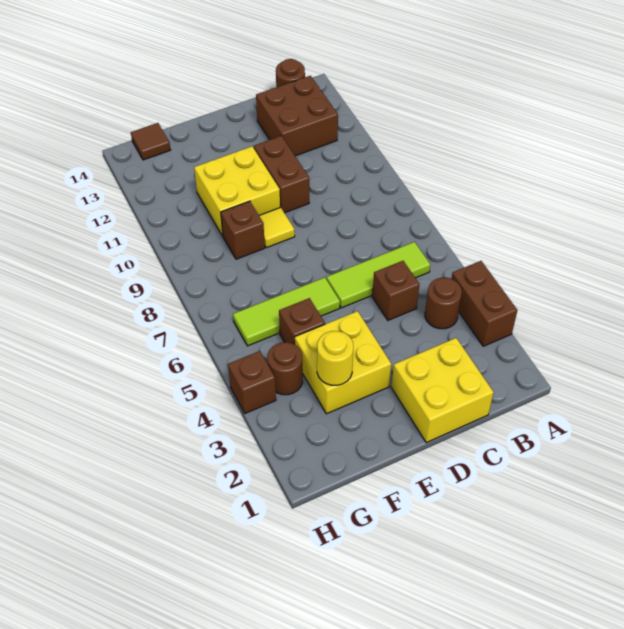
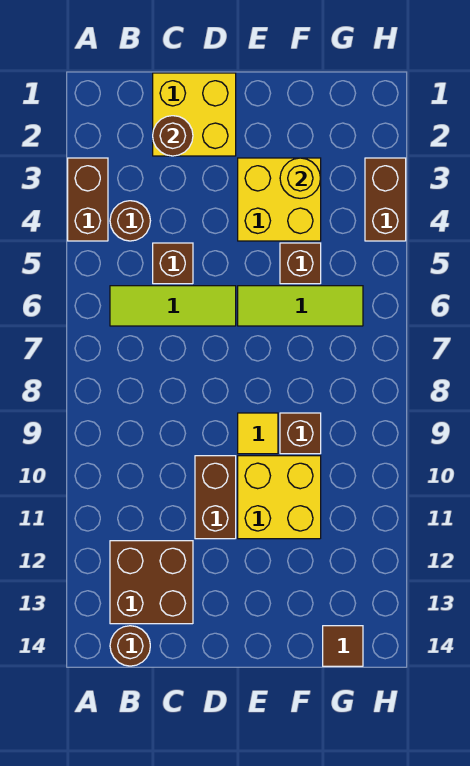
brown 1x1 round brick [268,342,303,395] -> brown 1x1 round brick moved to [153,116,193,156]
brown 1x1 brick [228,351,276,413] -> brown 1x2 brick [365,158,406,241]

